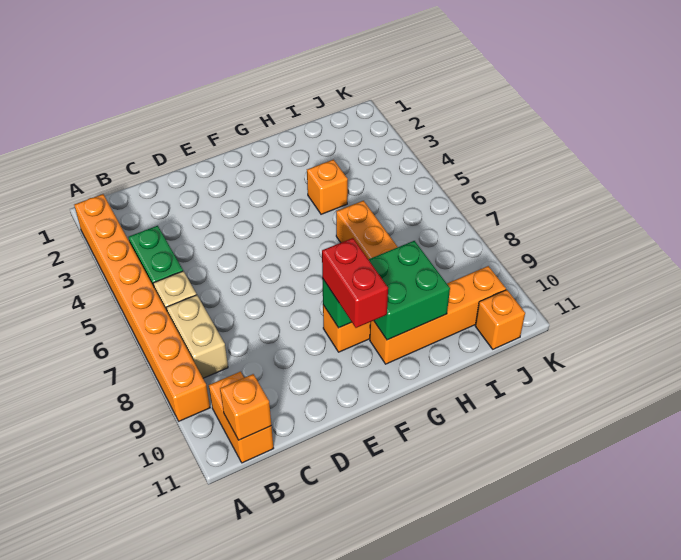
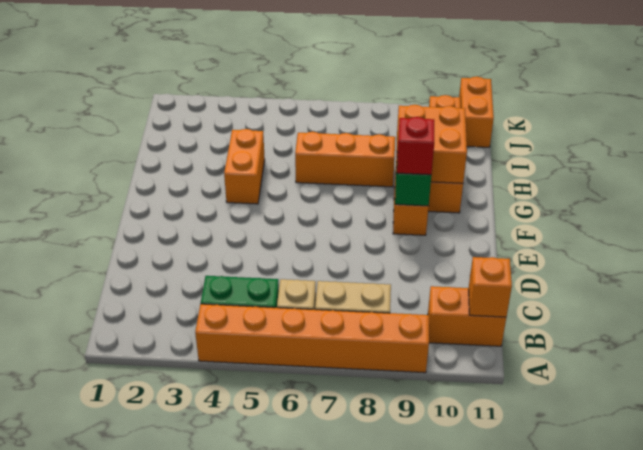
orange 1x8 brick [74,194,210,421] -> orange 1x6 brick [195,304,429,373]
red 1x2 brick [322,238,388,328] -> red 1x1 brick [397,117,434,175]
green 2x2 brick [368,241,450,340] -> orange 2x2 brick [396,105,467,183]
orange 1x1 brick [307,160,348,214] -> orange 1x2 brick [224,129,265,204]
orange 1x1 brick [475,290,525,349] -> orange 1x2 brick [459,77,494,147]

